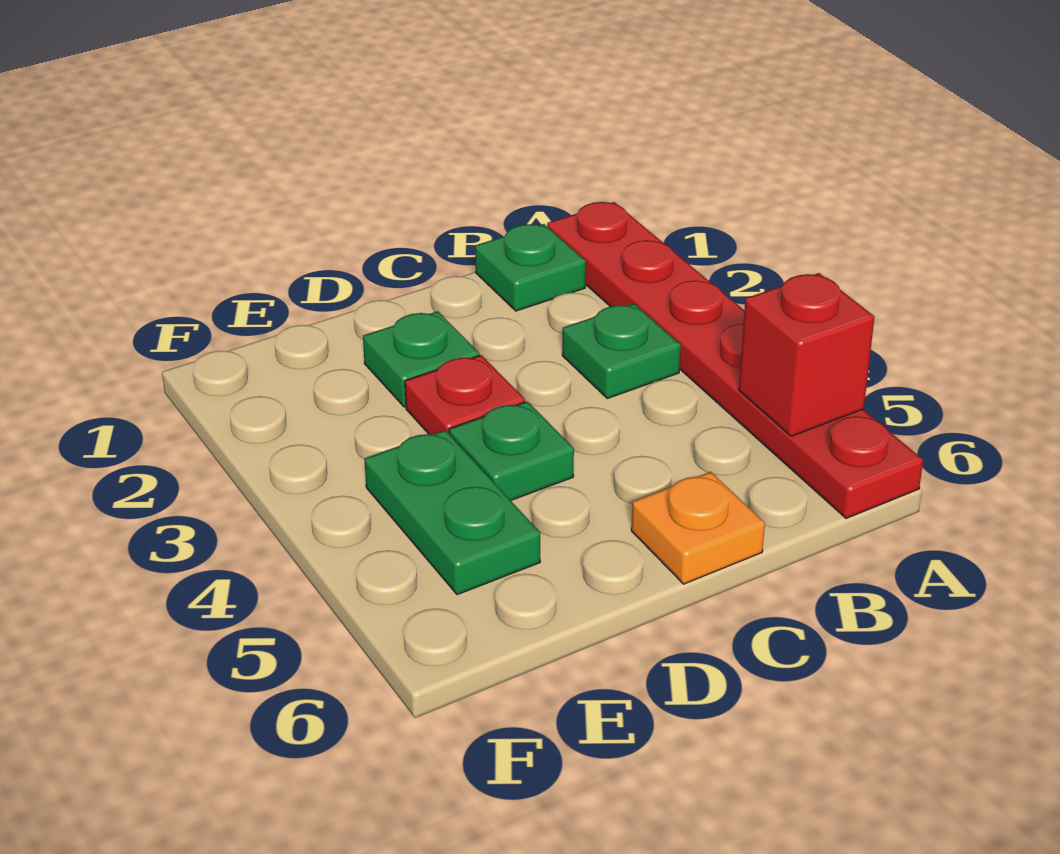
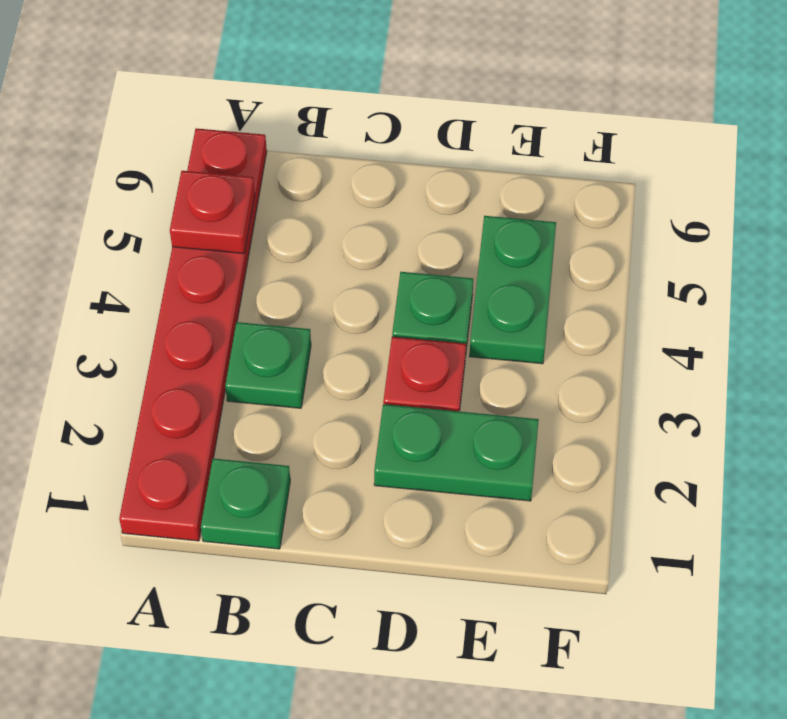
red 1x1 brick [739,273,874,436] -> red 1x1 plate [170,171,255,254]
orange 1x1 plate [631,472,765,584] -> none
green 1x1 plate [363,311,479,407] -> green 1x2 plate [374,404,539,501]

